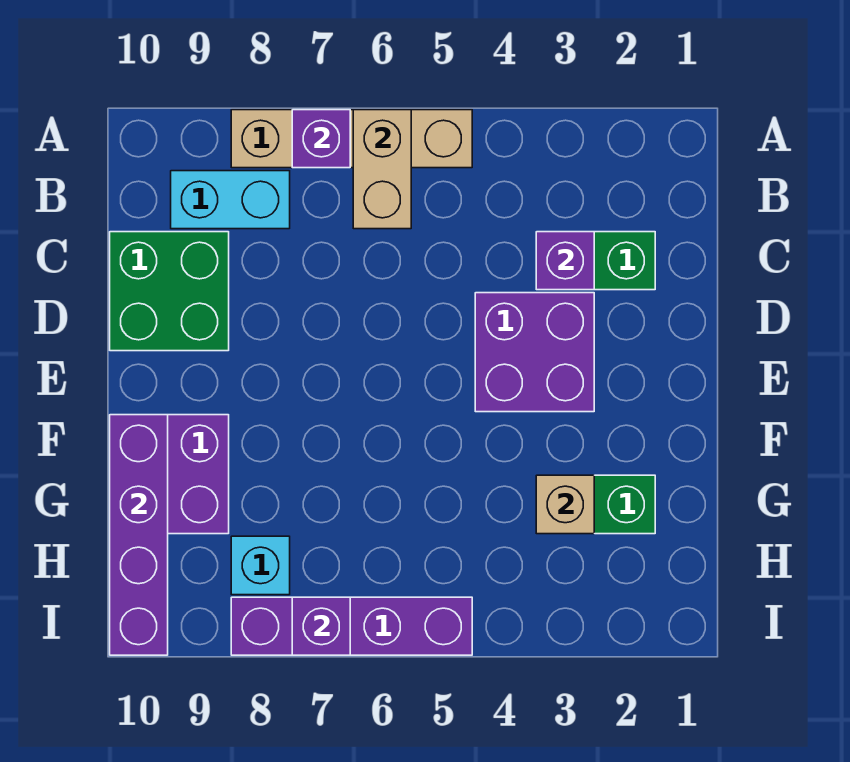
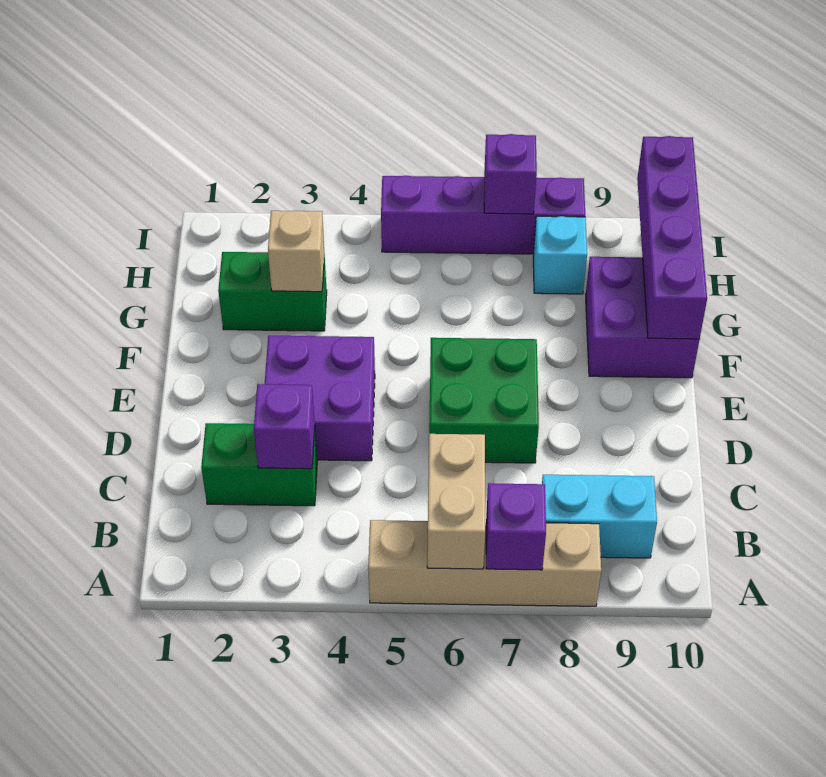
green 2x2 brick [110,232,229,351] -> green 2x2 brick moved to [429,338,539,463]

